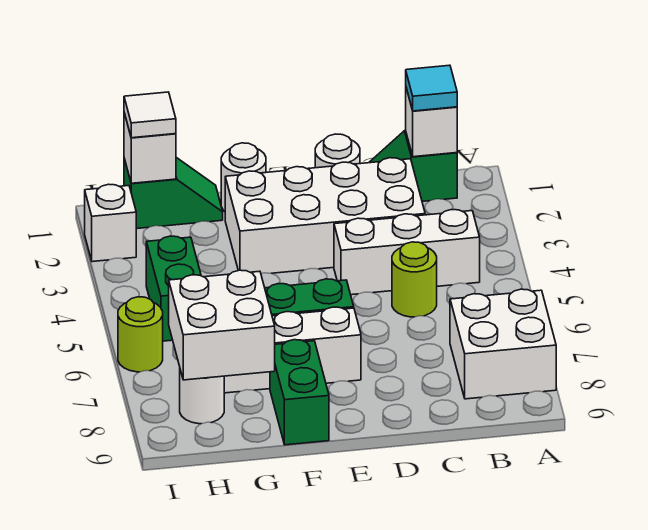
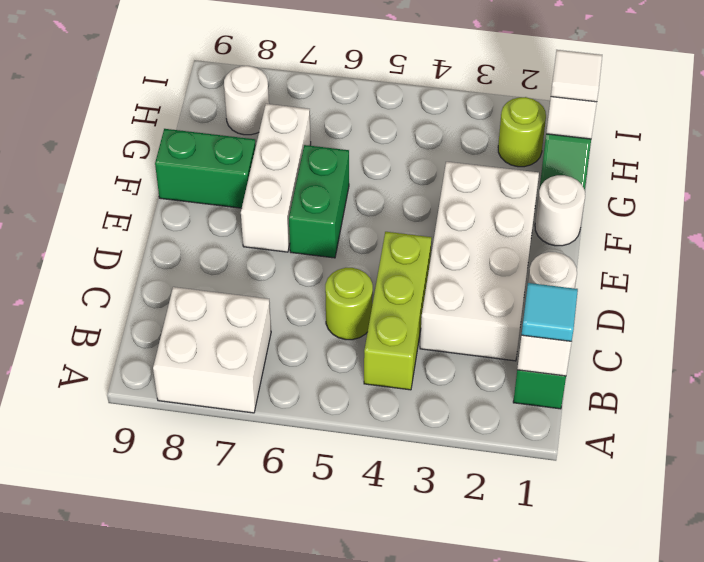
white 1x3 brick [334,210,480,295] -> lime 1x3 brick [364,232,432,390]
white 2x2 brick [169,270,275,380] -> none
green 1x2 brick [146,236,201,341] -> none
white 1x1 brick [85,184,136,262] -> none
lime 1x1 round brick [118,297,163,372] -> lime 1x1 round brick moved to [498,97,546,167]

